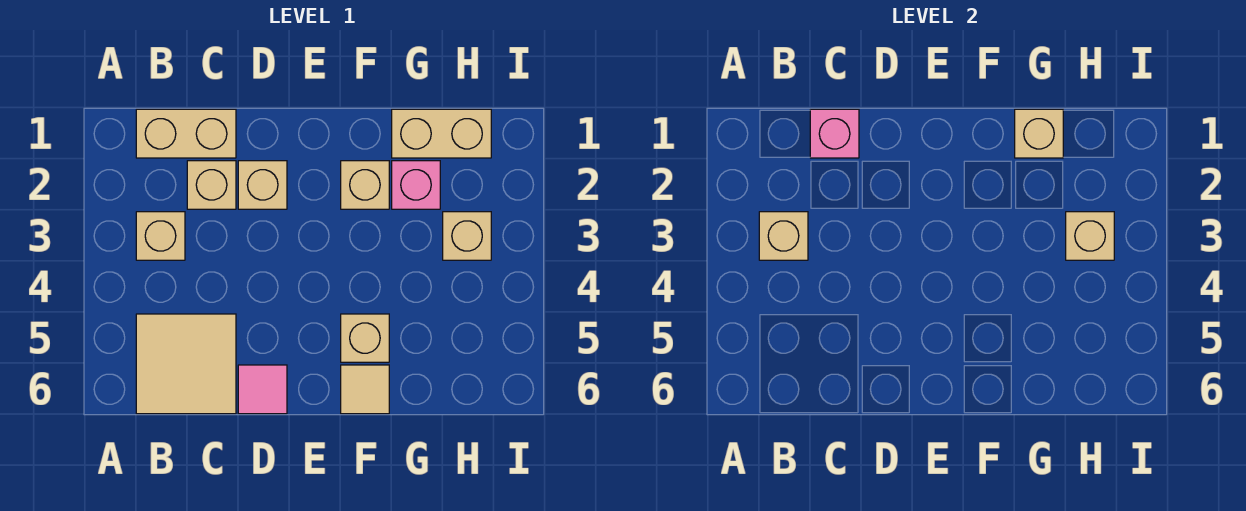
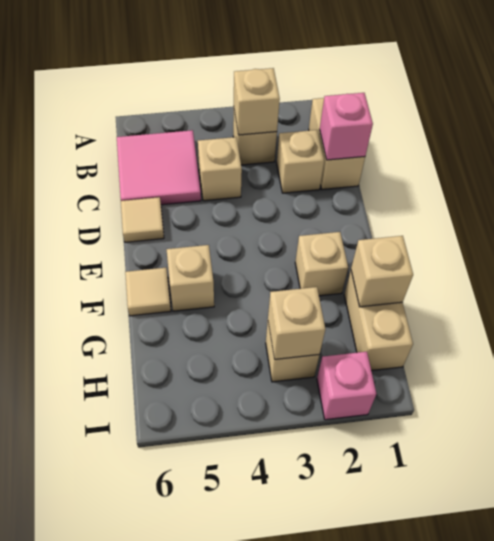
tan 2x2 tile [136,314,236,414] -> pink 2x2 tile [117,130,201,205]
tan 1x1 brick [238,161,287,209] -> tan 1x1 brick moved to [198,137,242,201]
pink 1x1 tile [238,365,287,414] -> tan 1x1 tile [121,197,164,242]
pink 1x1 brick [392,161,440,209] -> pink 1x1 brick moved to [317,352,376,420]

